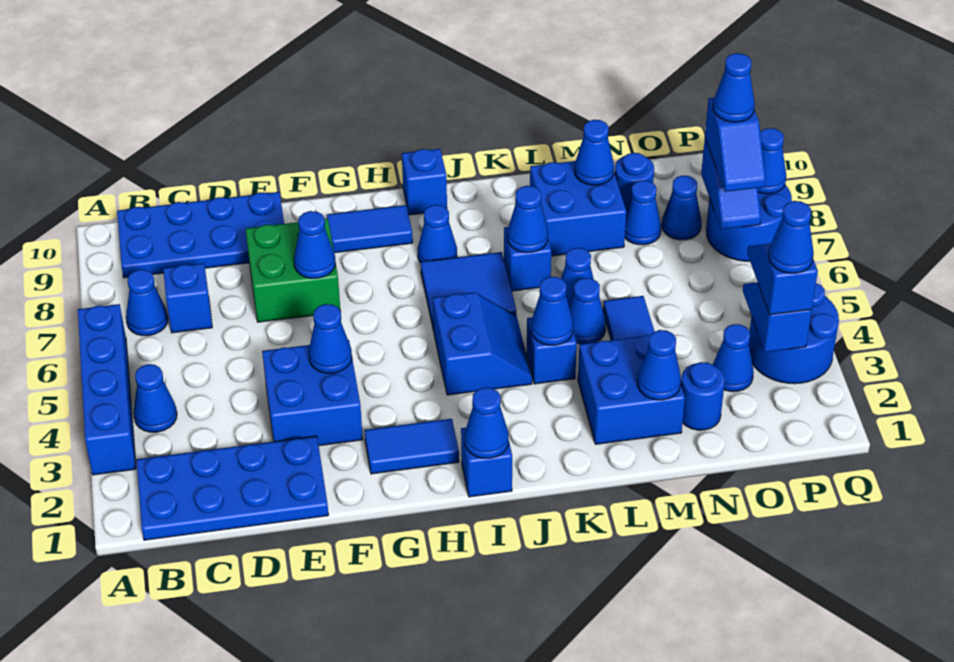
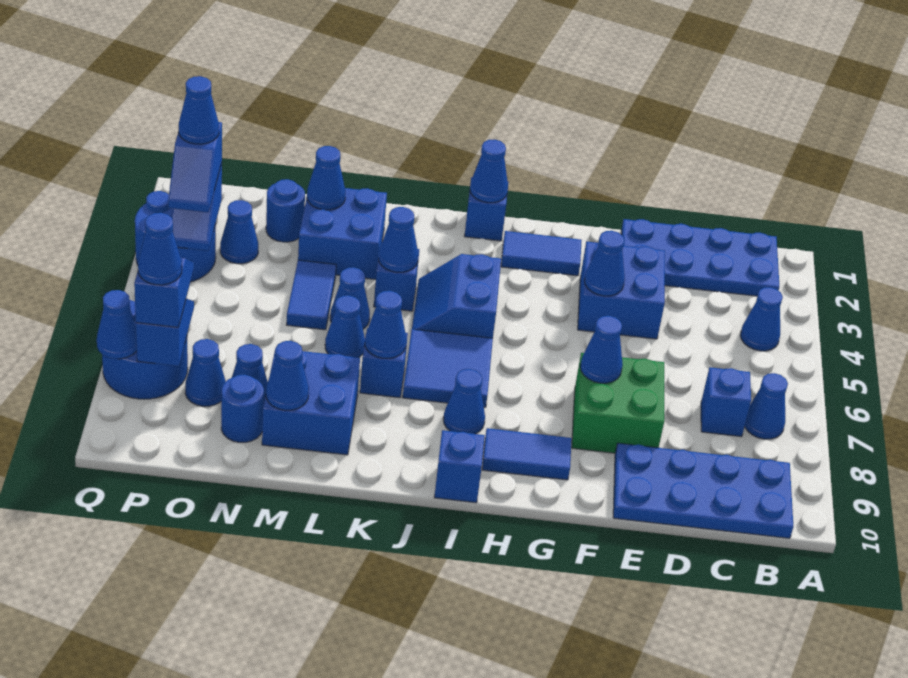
blue 1x4 brick [78,304,136,475] -> none

